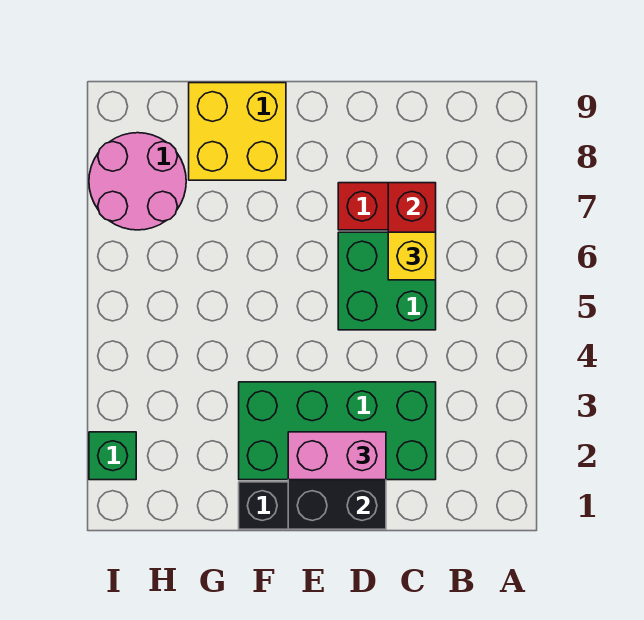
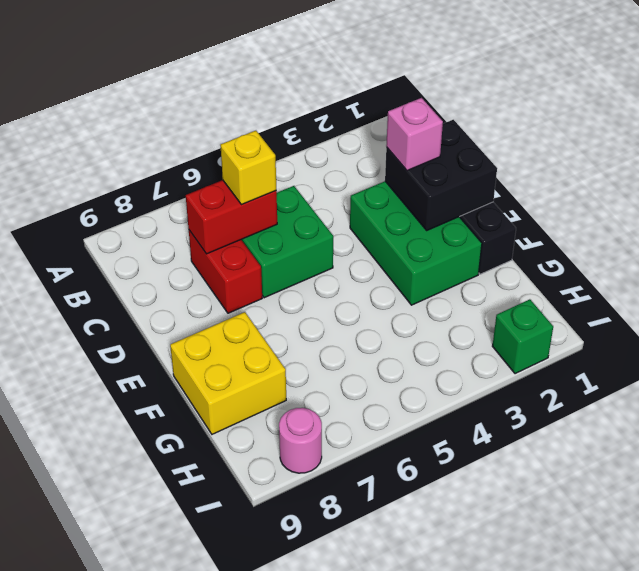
green 2x4 brick [239,382,436,480] -> green 2x3 brick [350,181,482,305]
pink 1x2 brick [288,432,386,480] -> pink 1x1 brick [386,98,443,171]
pink 2x2 round brick [89,133,186,230] -> pink 1x1 round brick [279,408,322,473]

